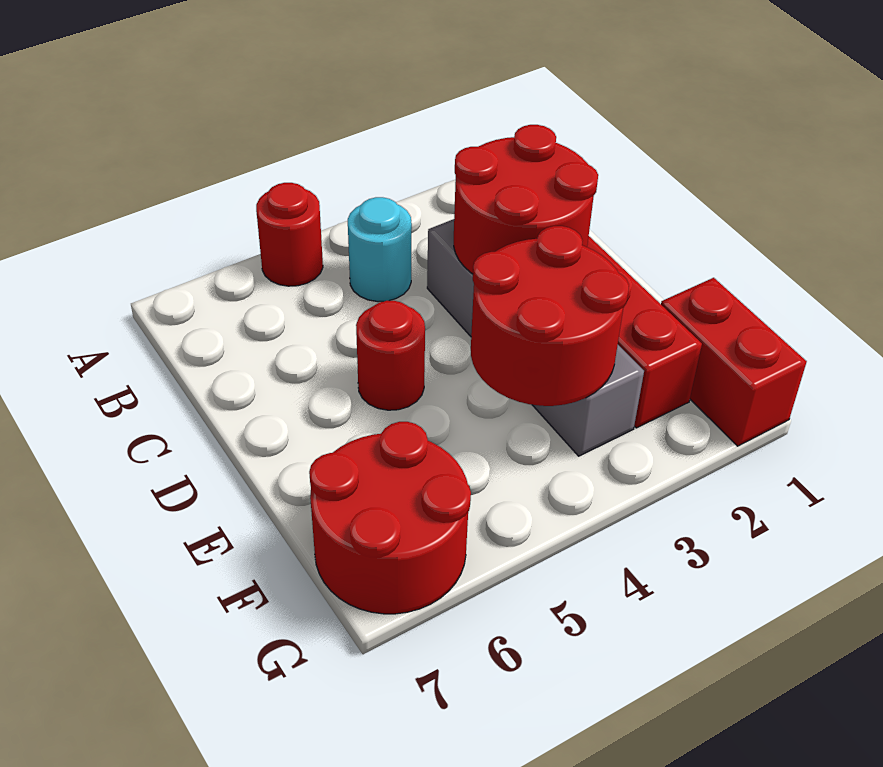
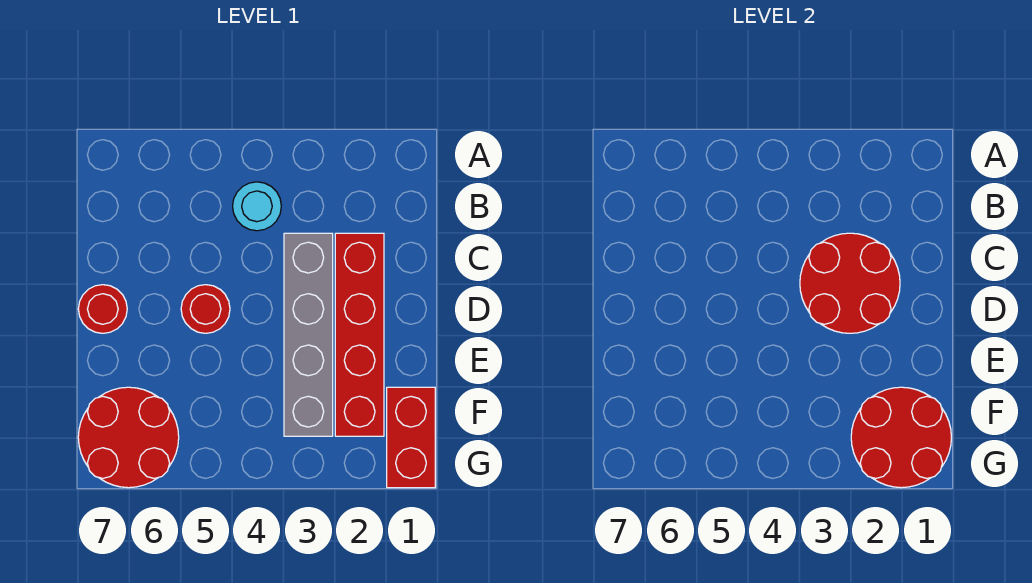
red 1x1 round brick [256,183,323,286] -> red 1x1 round brick moved to [78,285,127,333]
red 2x2 round brick [471,226,629,406] -> red 2x2 round brick moved to [851,387,951,488]

